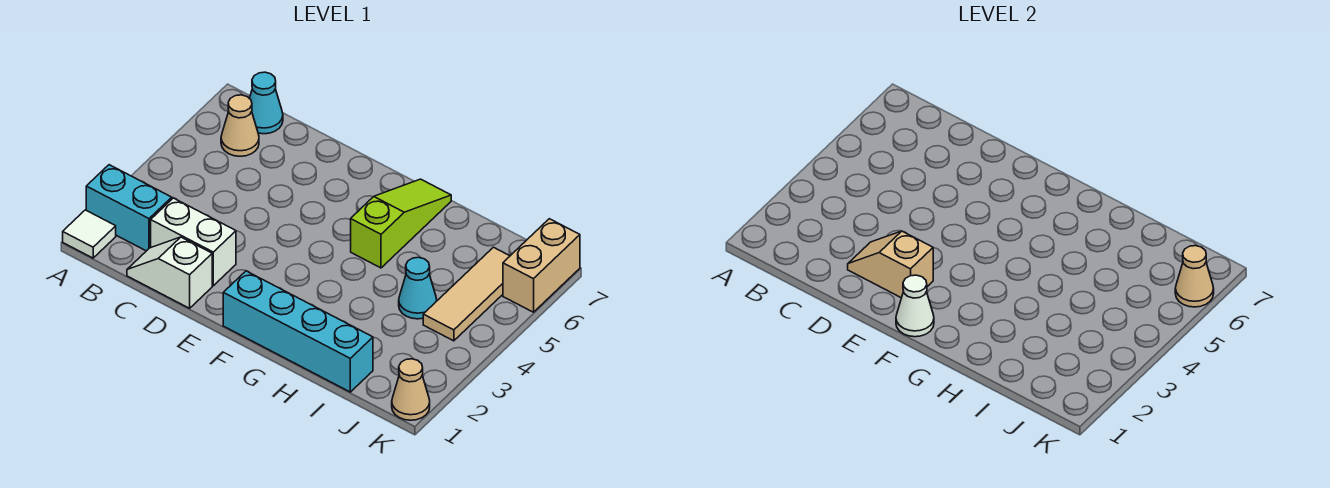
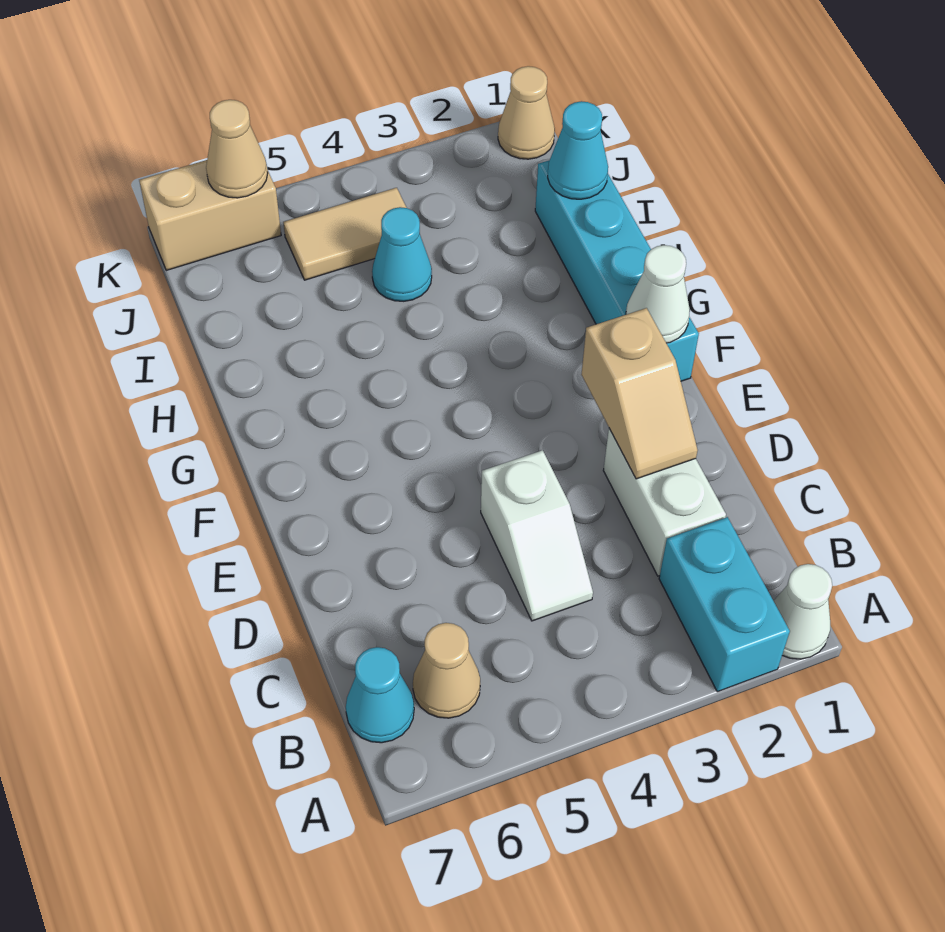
white 1x1 tile [63,210,116,258] -> white 1x1 cone [774,564,832,659]
white 1x2 slope [127,237,212,308] -> white 1x2 slope moved to [481,450,593,621]
lime 1x3 slope [351,179,451,268] -> none
none -> cyan 1x1 cone [548,101,608,199]
tan 1x3 tile [423,247,510,341] -> tan 1x2 tile [283,188,407,280]

